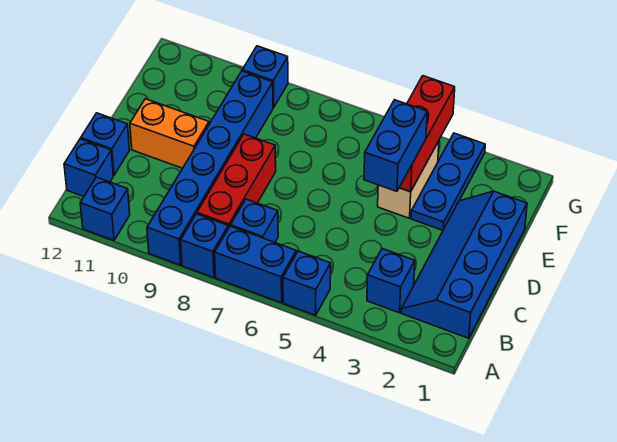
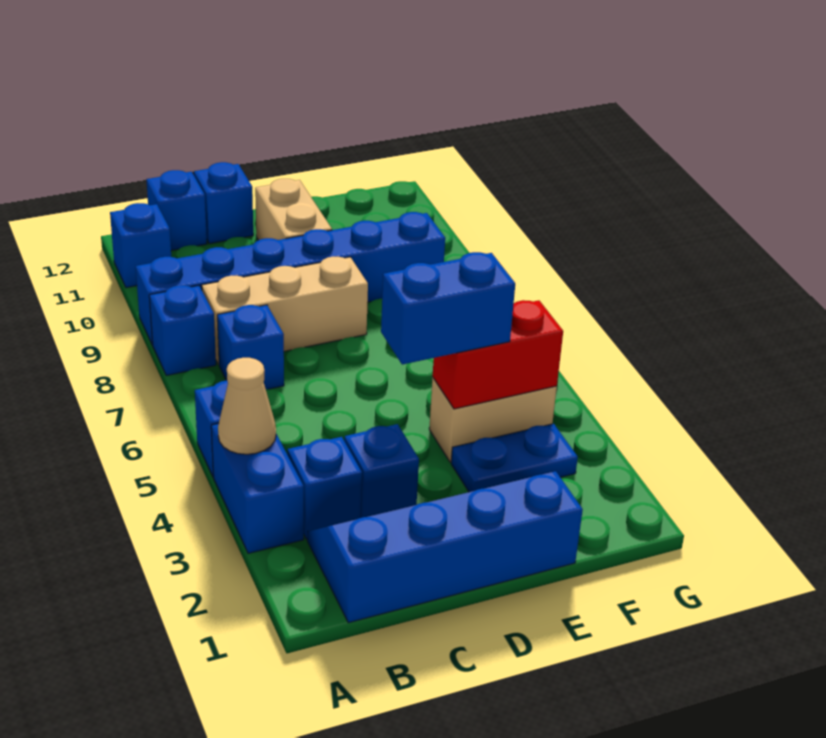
none -> tan 1x1 cone [218,358,276,454]
blue 1x2 brick [215,226,296,303] -> blue 1x2 brick moved to [211,424,304,553]
red 1x3 brick [197,134,276,228] -> tan 1x3 brick [202,257,368,365]
orange 1x2 brick [130,99,209,168] -> tan 1x2 brick [255,179,332,240]
blue 1x3 plate [411,133,485,230] -> blue 1x2 plate [451,424,578,492]
red 1x3 brick [399,76,455,192] -> red 1x2 brick [433,300,563,409]
blue 1x1 brick [242,46,288,107] -> blue 1x1 brick moved to [344,424,419,518]

